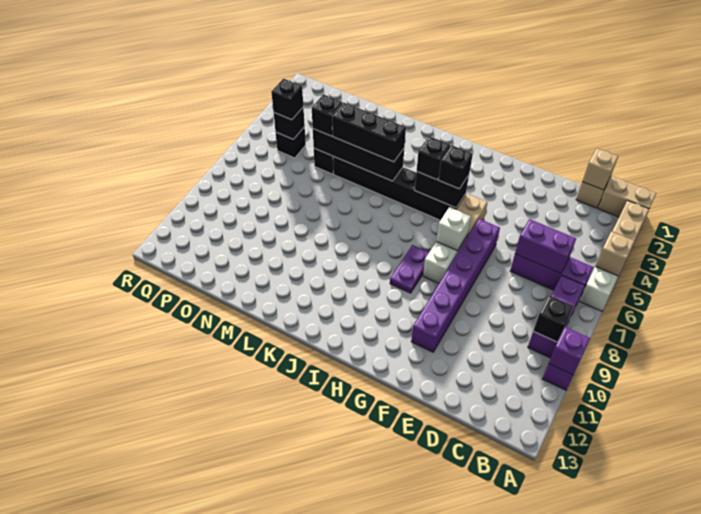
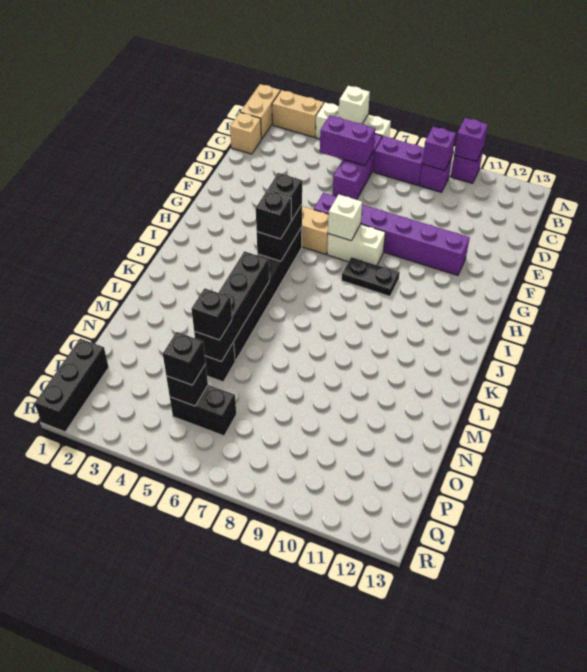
tan 1x1 brick [595,232,635,276] -> white 1x1 brick [339,86,370,123]
black 1x1 brick [533,295,573,342] -> purple 1x1 brick [422,127,456,171]
tan 1x1 brick [582,148,618,190] -> none
purple 1x2 brick [515,219,576,274] -> purple 1x2 brick turned to [320,115,375,166]
purple 1x2 plate [390,245,429,293] -> black 1x2 plate [342,257,400,296]
black 1x3 brick [332,103,406,162] -> black 1x3 brick moved to [35,339,109,432]
black 1x1 brick [276,127,306,158] -> black 1x2 brick [170,385,236,436]

